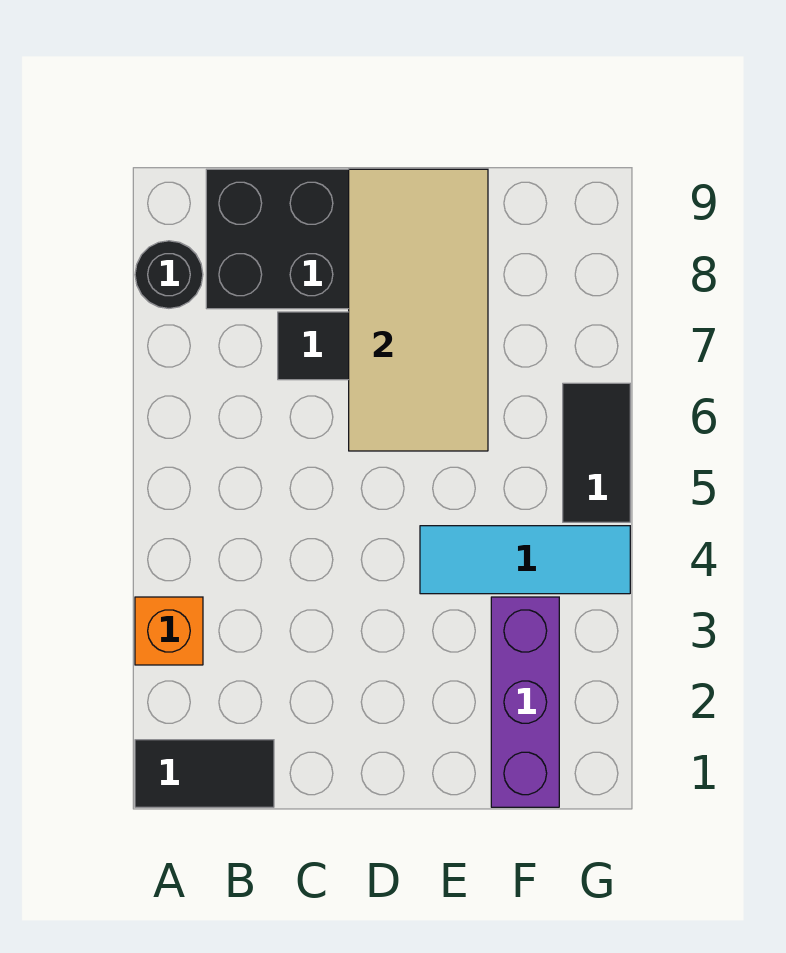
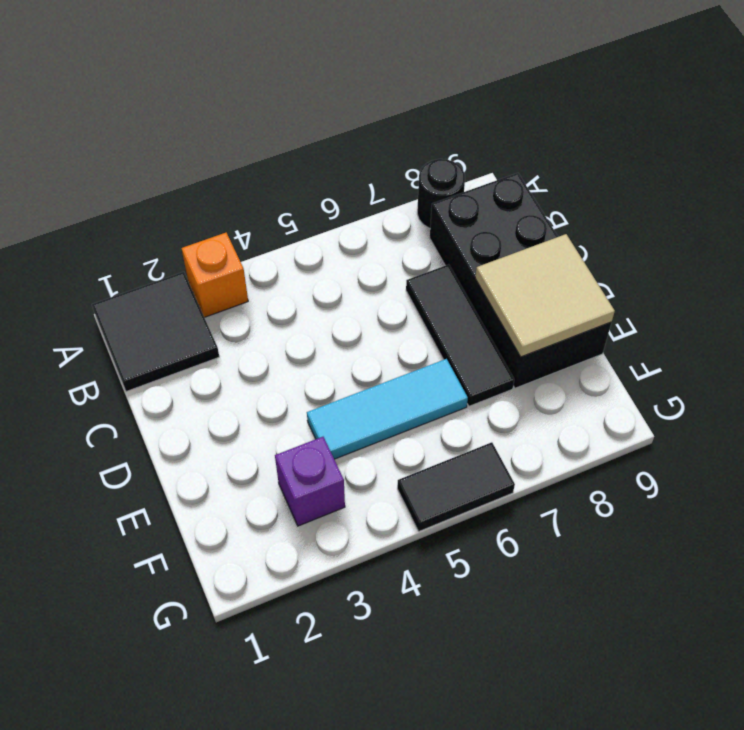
black 1x2 tile [135,740,274,807] -> black 2x2 tile [92,272,219,392]
tan 2x4 tile [349,169,488,451] -> tan 2x2 tile [475,234,615,357]
cyan 1x3 tile [420,526,630,594] -> cyan 1x3 tile turned to [307,359,468,459]
purple 1x3 brick [491,597,559,807] -> purple 1x1 brick [275,437,345,526]

